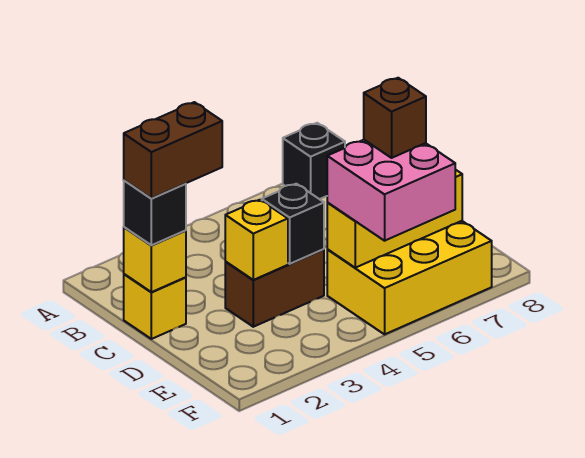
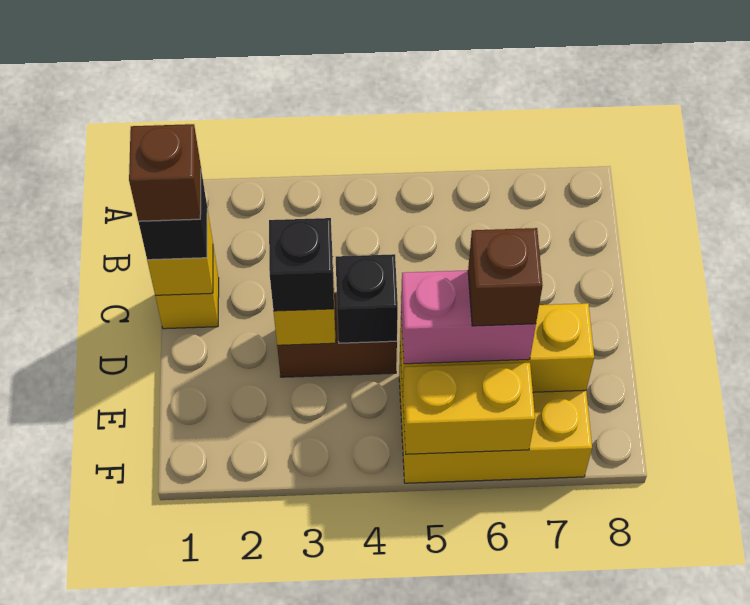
black 1x1 brick [283,123,345,199] -> black 1x1 brick moved to [269,218,334,311]
brown 1x2 brick [124,102,222,198] -> brown 1x1 brick [129,124,201,221]
pink 2x2 brick [327,140,455,241] -> pink 1x2 brick [401,270,536,364]
none -> yellow 1x2 brick [403,363,535,454]

